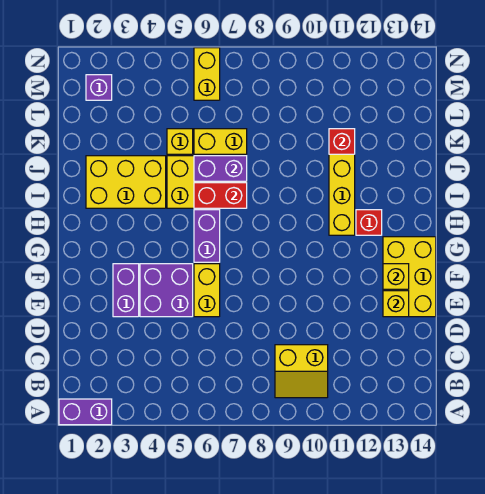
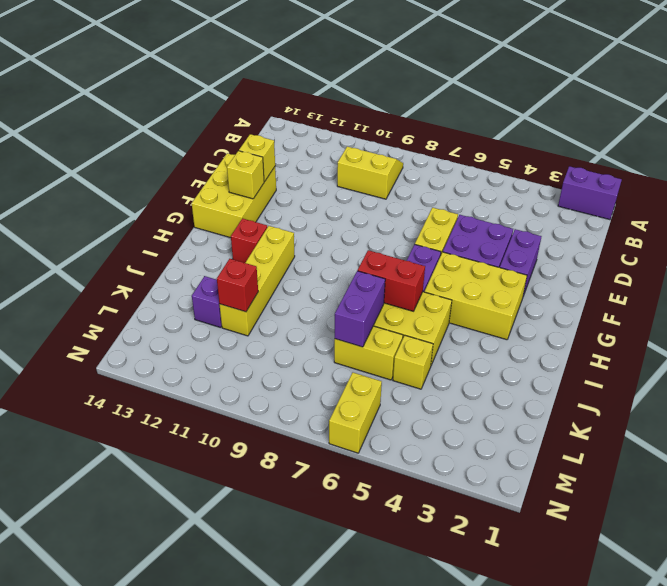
yellow 2x3 brick [86,156,166,208] -> yellow 2x3 brick moved to [425,252,527,340]
purple 1x2 brick [194,156,247,181] -> purple 1x2 brick turned to [335,271,385,347]
purple 1x1 brick [86,75,112,100] -> purple 1x1 brick moved to [192,276,222,328]

